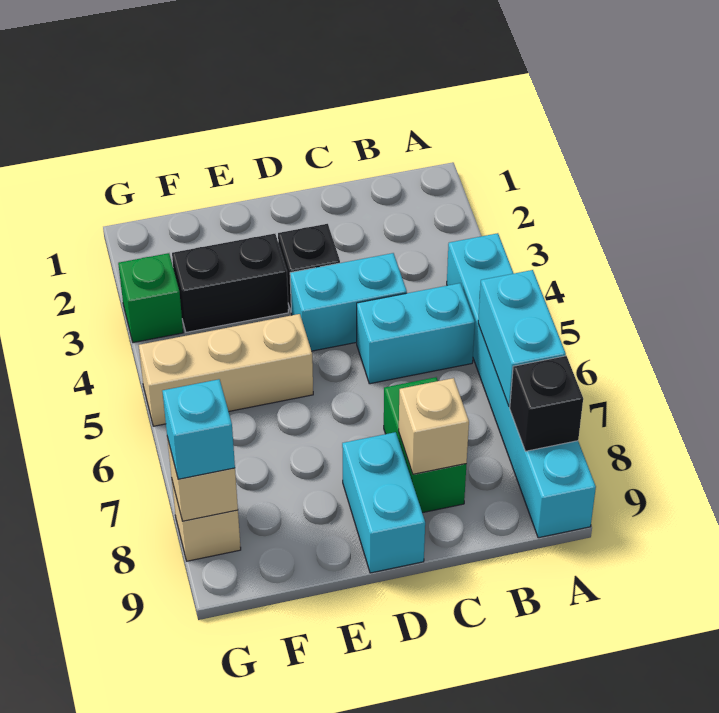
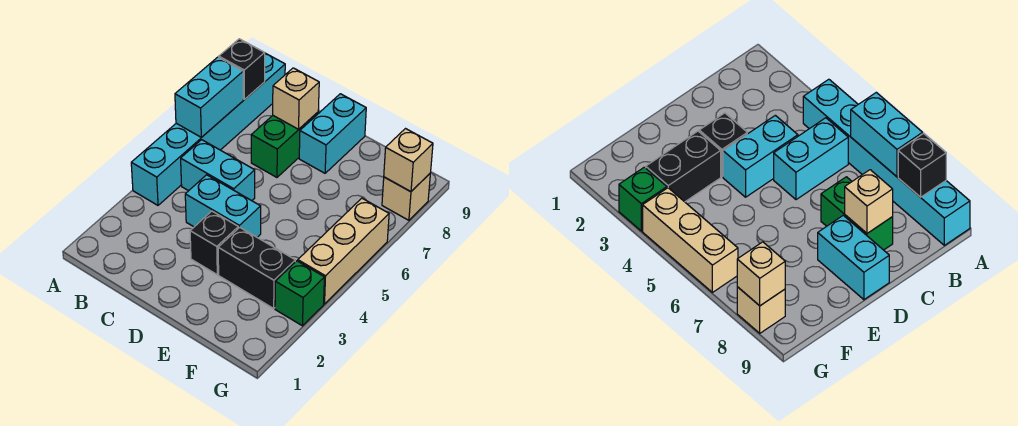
tan 1x3 brick [139,314,313,426] -> tan 1x3 brick turned to [298,198,389,304]
cyan 1x1 brick [162,379,235,479] -> none

